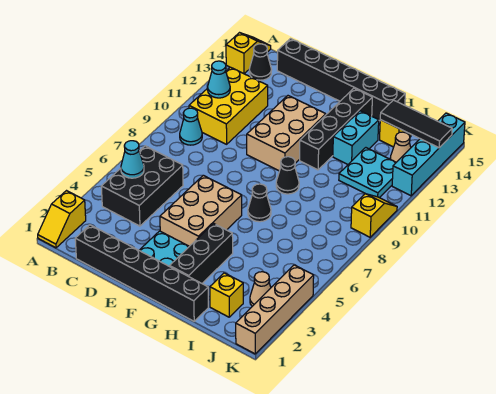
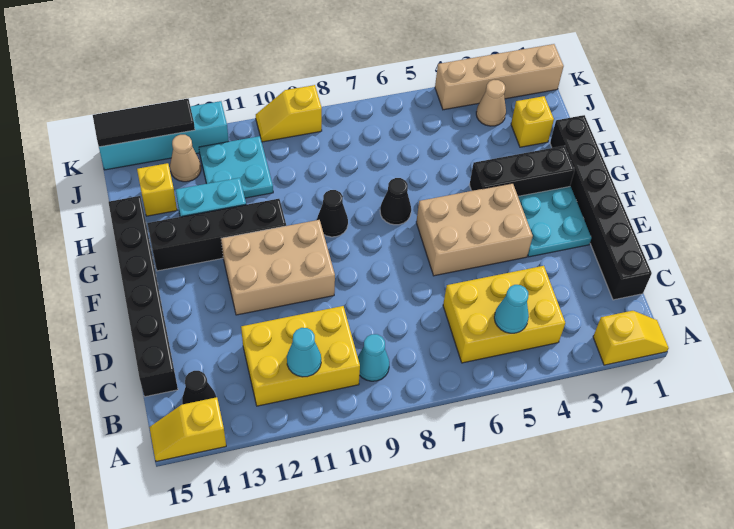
black 2x3 brick [101,146,183,226] -> yellow 2x3 brick [443,266,565,363]
black 1x3 tile [380,100,452,148] -> black 1x3 tile turned to [93,99,195,147]

